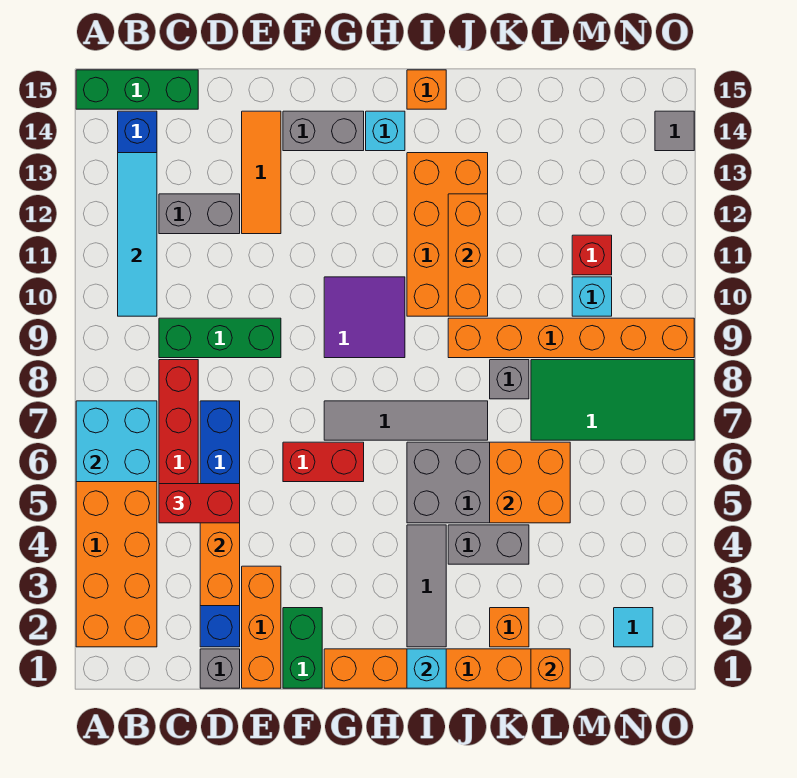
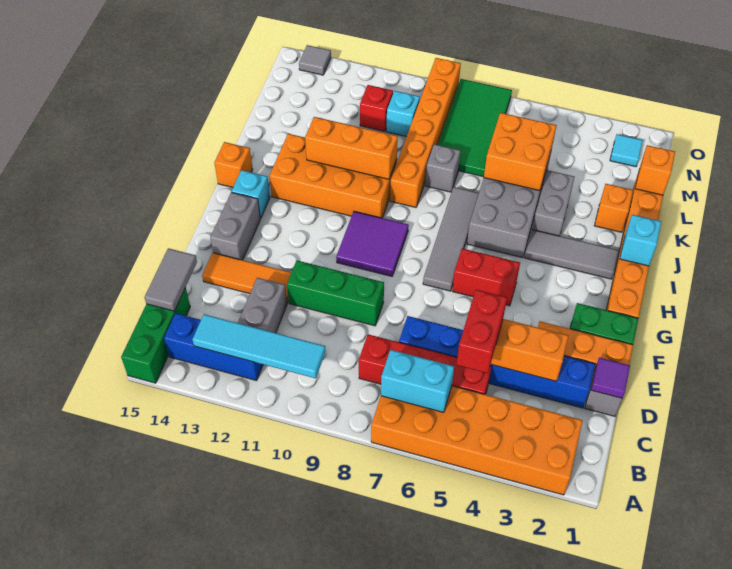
cyan 2x2 brick [76,401,157,482] -> cyan 1x2 brick [381,350,454,413]
green 1x3 brick [159,318,281,358] -> green 1x3 brick turned to [287,261,384,326]
none -> grey 1x2 tile [145,248,197,311]
none -> purple 1x1 tile [591,358,630,398]
red 1x2 brick [283,442,364,482] -> red 1x2 brick turned to [452,248,520,306]

